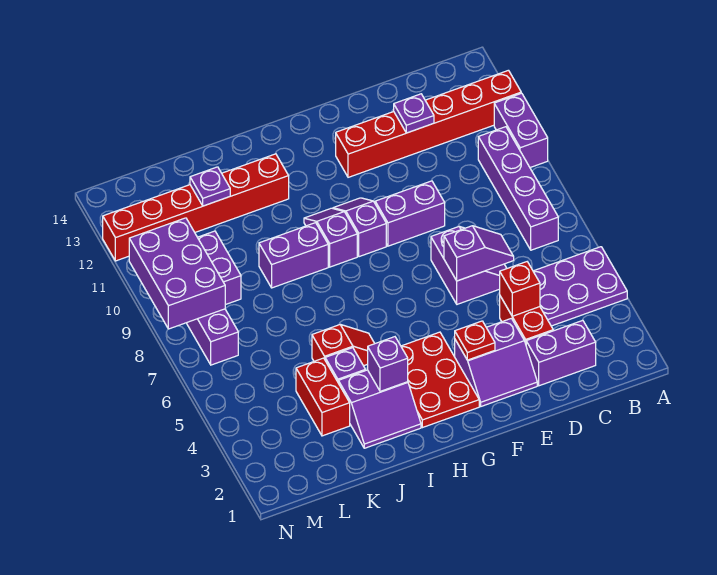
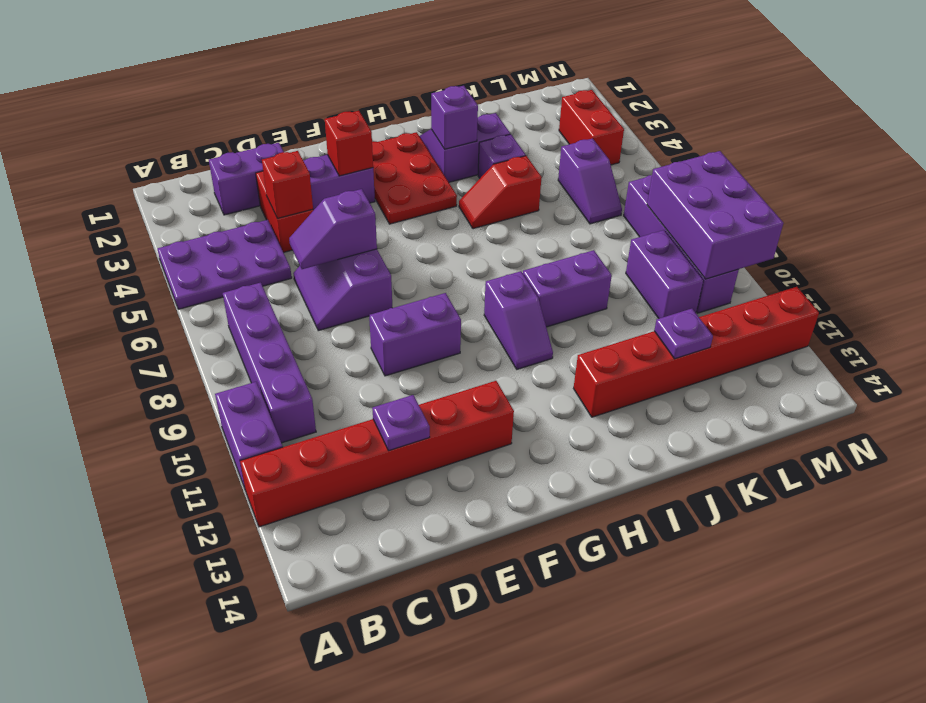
red 1x1 plate [455,321,495,360] -> red 1x1 brick [325,111,373,176]
purple 1x2 slope [333,198,386,257] -> purple 1x2 slope moved to [558,139,622,224]
red 1x2 brick [296,358,350,436] -> red 1x2 brick moved to [559,90,624,165]

